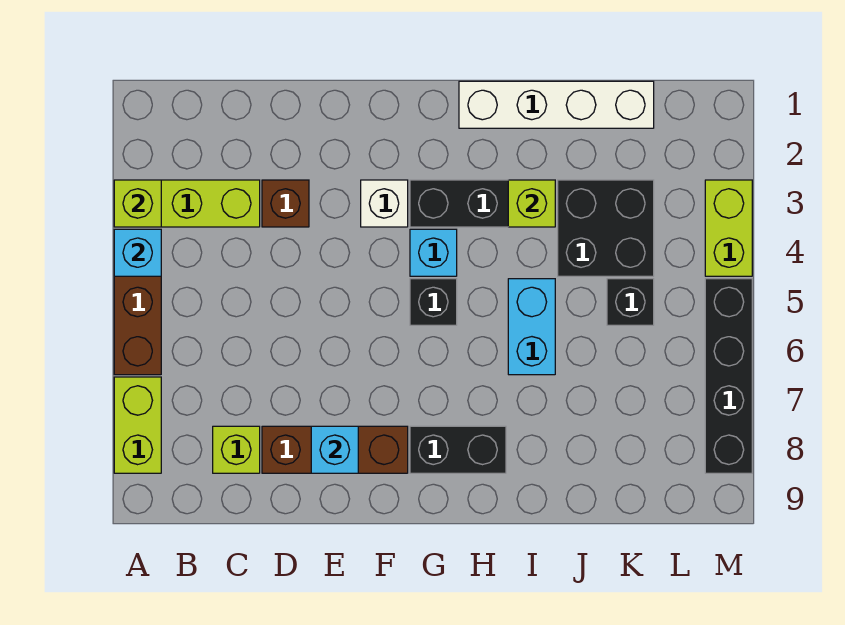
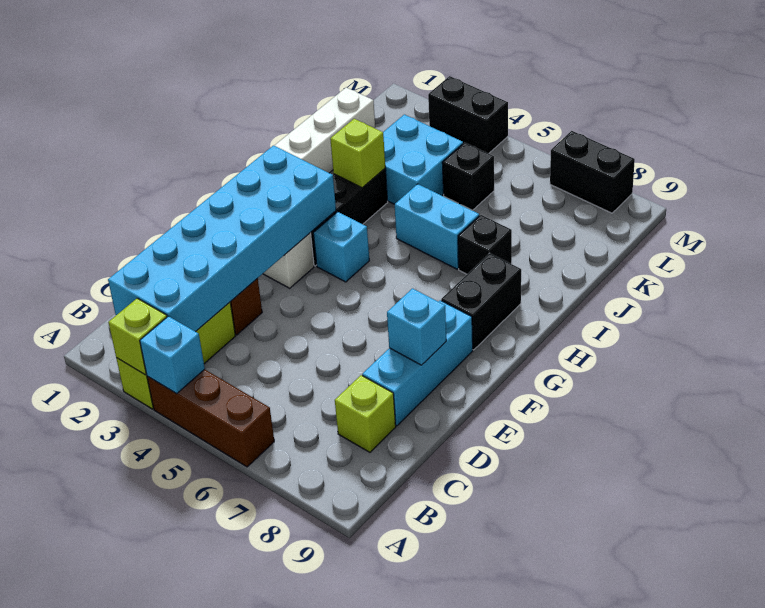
lime 1x2 brick [114,377,161,473] -> none
none -> cyan 2x6 brick [108,146,336,332]
brown 1x3 brick [262,426,408,473] -> cyan 1x3 brick [362,300,473,426]
black 1x1 brick [410,279,457,325] -> black 1x1 brick moved to [458,215,512,274]
black 2x2 brick [558,180,654,276] -> cyan 2x2 brick [383,114,463,204]
lime 1x2 brick [705,180,752,276] -> black 1x2 brick [428,76,508,154]
black 1x4 brick [705,279,752,473] -> black 1x2 brick [550,131,635,213]

